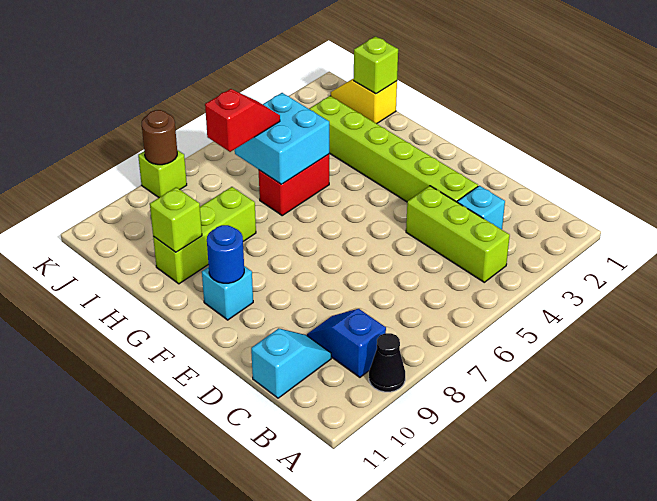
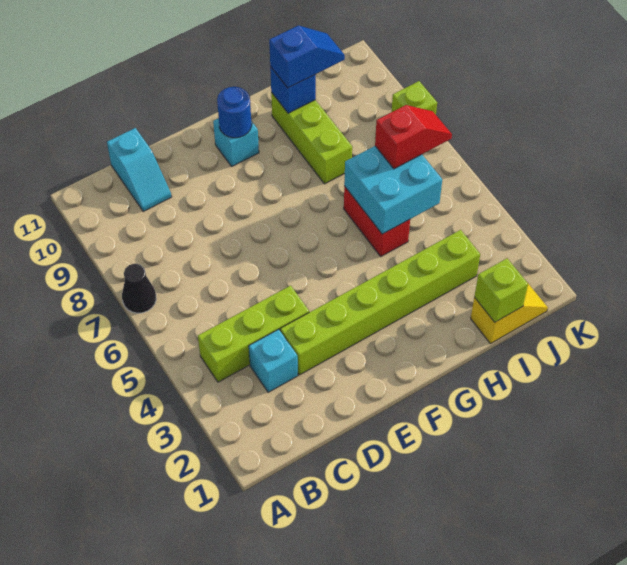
black 1x1 cone [369,333,405,392] -> black 1x1 cone moved to [122,264,156,313]
blue 1x2 slope [307,309,386,377] -> blue 1x2 slope moved to [269,25,345,88]
lime 1x1 brick [150,187,202,252] -> blue 1x1 brick [270,67,316,113]
red 1x2 slope [205,89,280,152] -> red 1x2 slope turned to [375,105,452,169]
brown 1x1 round brick [142,110,177,165] -> none

